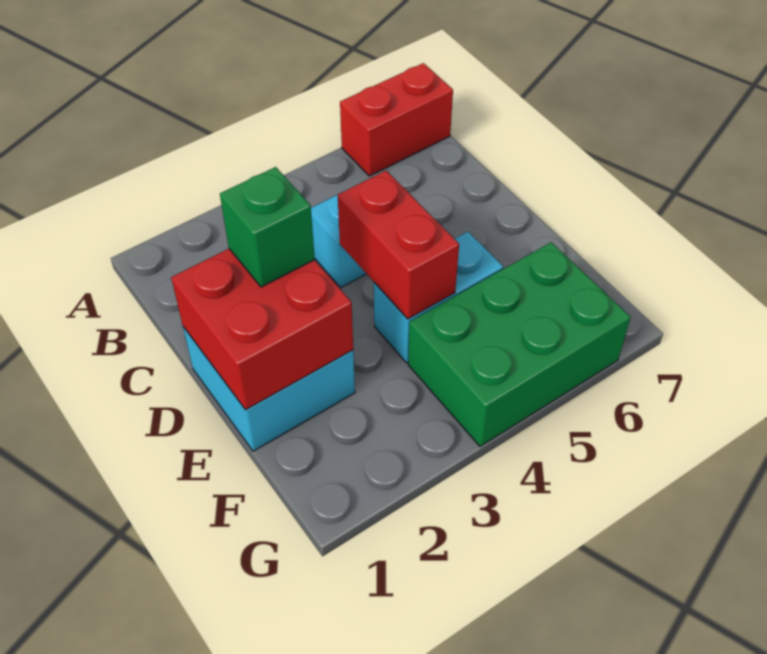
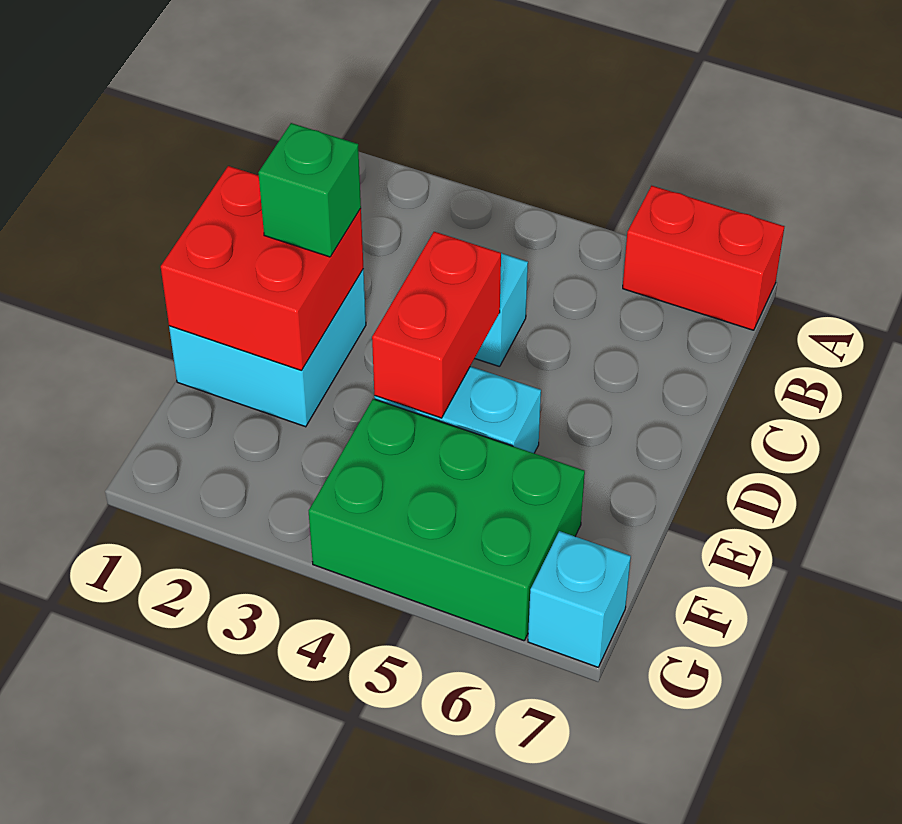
none -> cyan 1x1 brick [528,531,631,667]

